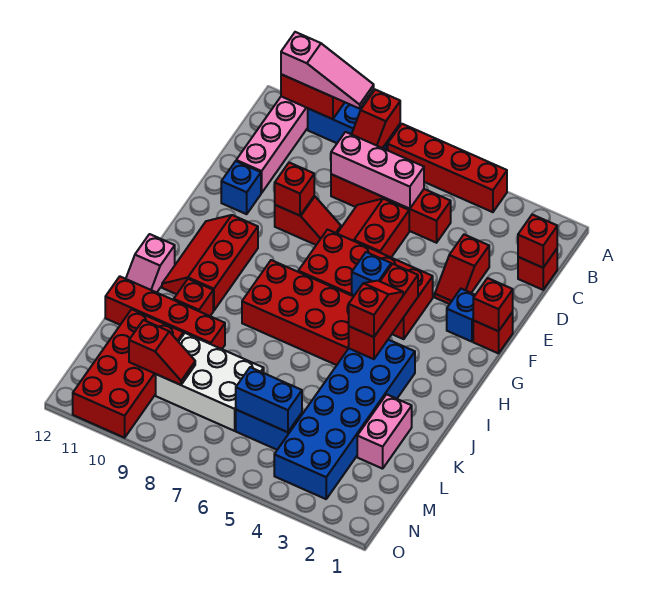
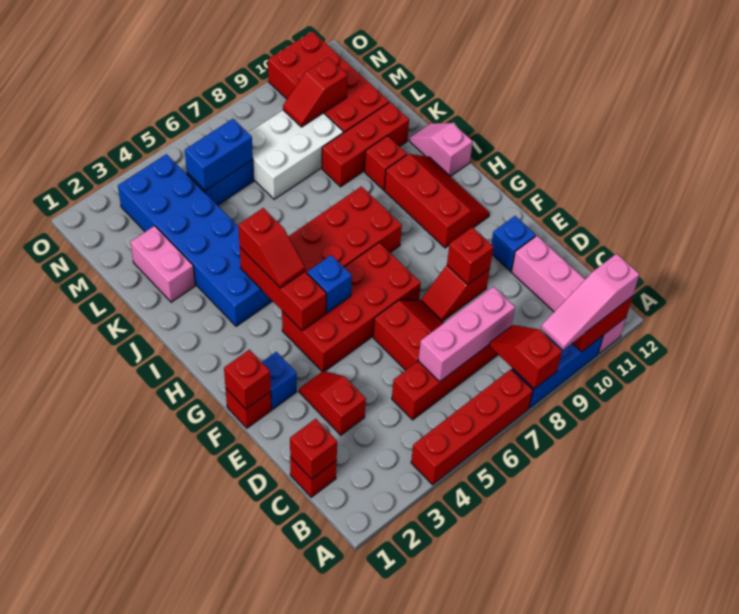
red 1x4 brick [105,277,225,349] -> red 1x3 brick [322,102,409,187]

